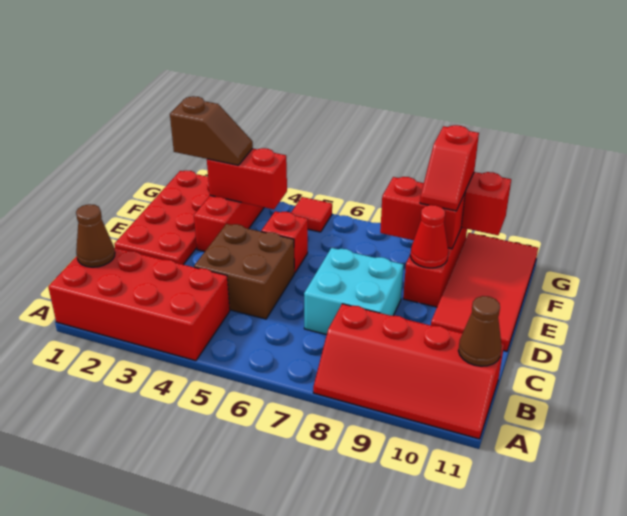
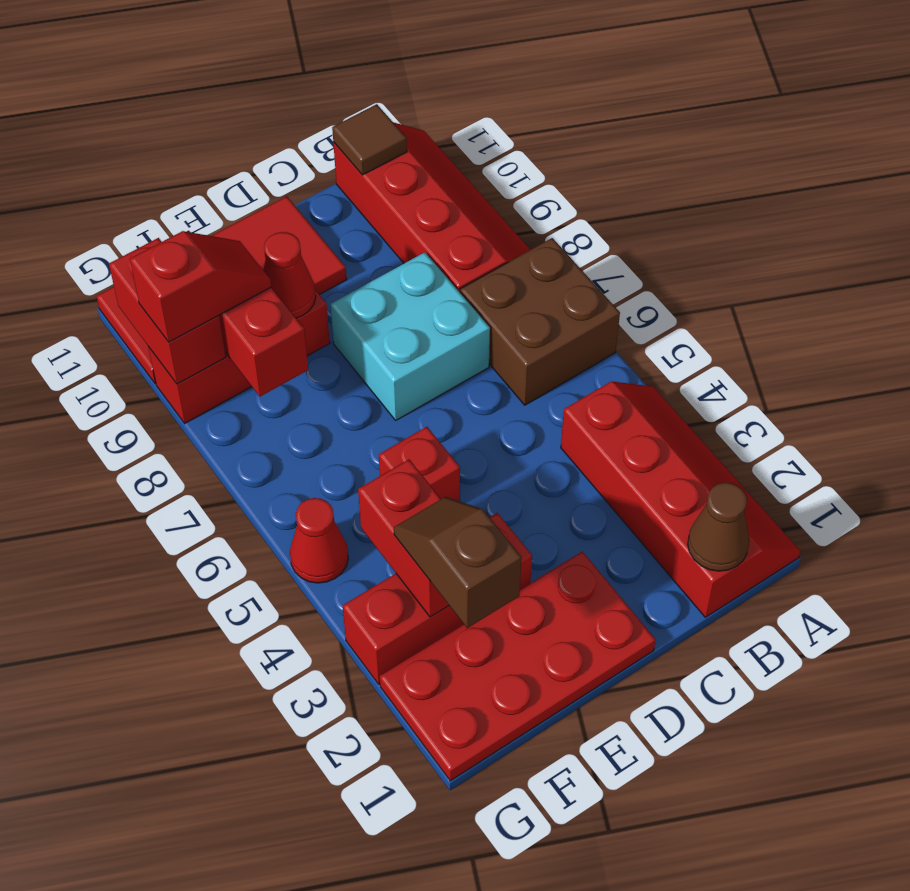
red 2x4 brick [48,248,230,361] -> red 2x4 slope [561,381,801,617]
brown 1x1 cone [458,296,502,366] -> brown 1x1 tile [332,104,407,175]
brown 2x2 brick [194,224,294,319] -> brown 2x2 brick moved to [460,238,620,405]
red 1x1 tile [291,197,332,232] -> red 1x1 cone [290,498,348,583]

